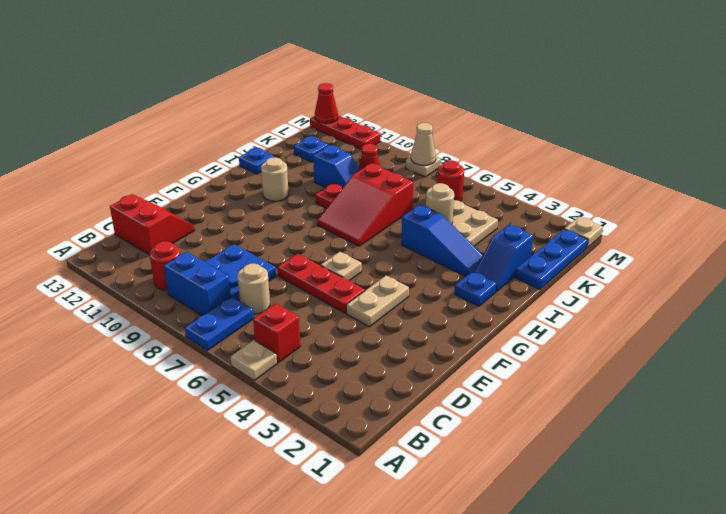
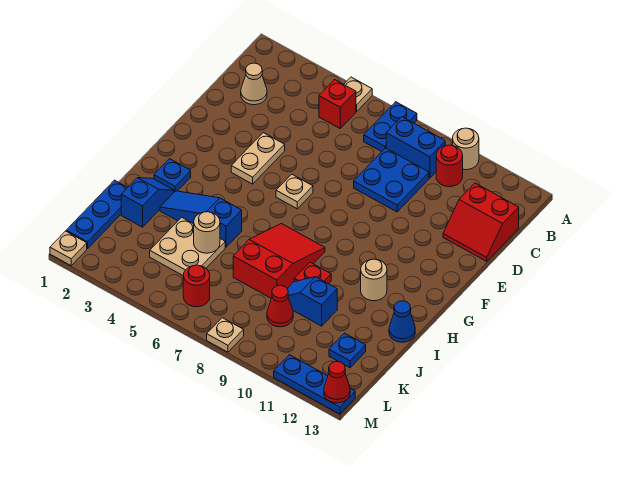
tan 1x1 round brick [237,264,270,314] -> tan 1x1 round brick moved to [453,128,479,170]
red 1x3 plate [278,254,365,313] -> none
blue 1x1 plate [239,148,274,174] -> blue 1x1 cone [389,301,415,342]
tan 1x1 cone [411,123,436,165] -> tan 1x1 cone moved to [241,63,267,105]
red 1x3 plate [310,115,381,149] -> blue 1x3 plate [274,355,355,414]

